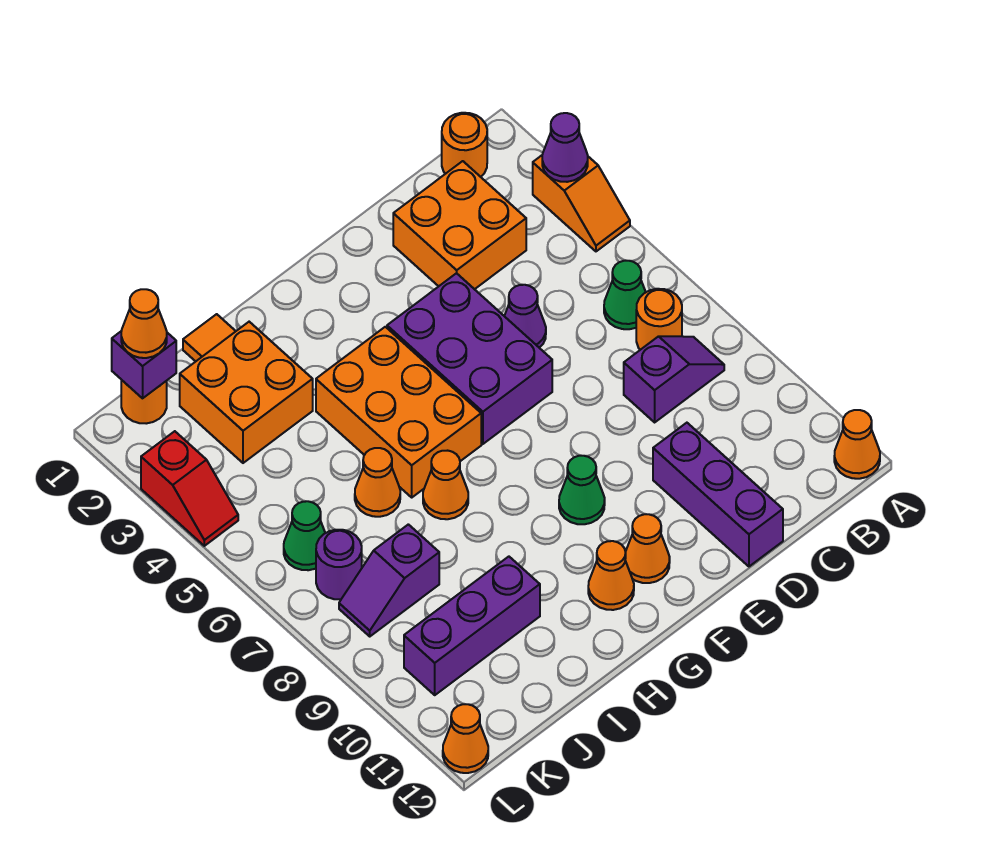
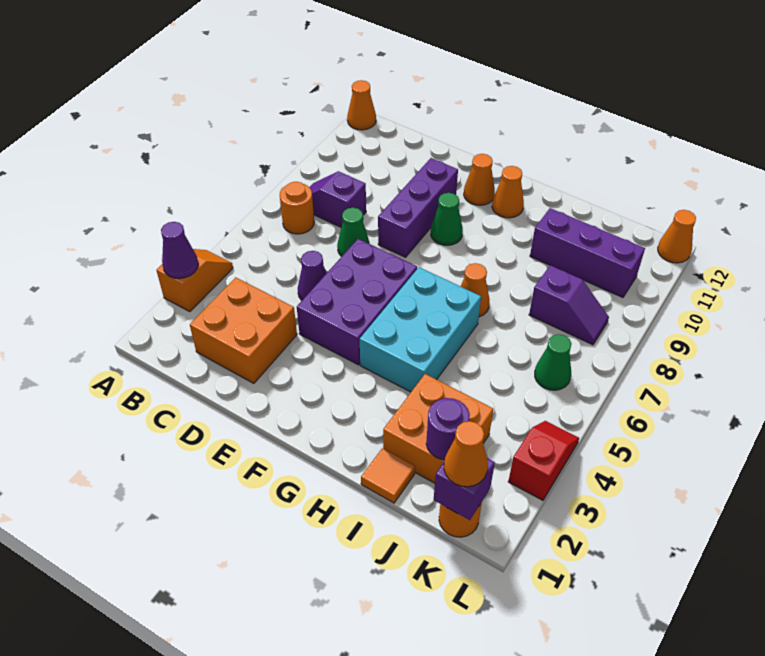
orange 1x1 round brick [442,113,487,177] -> none
green 1x1 cone [604,261,646,329] -> green 1x1 cone moved to [337,208,370,257]
purple 1x3 brick [653,423,783,566] -> purple 1x3 brick moved to [378,158,458,257]
orange 2x3 brick [316,327,481,497] -> cyan 2x3 brick [360,267,481,392]
orange 1x1 cone [355,448,400,517] -> none
purple 1x1 round brick [316,530,362,600] -> purple 1x1 round brick moved to [426,398,470,460]

